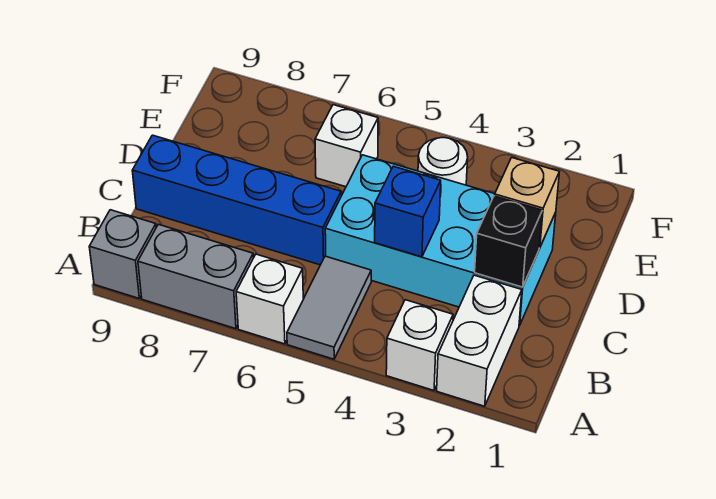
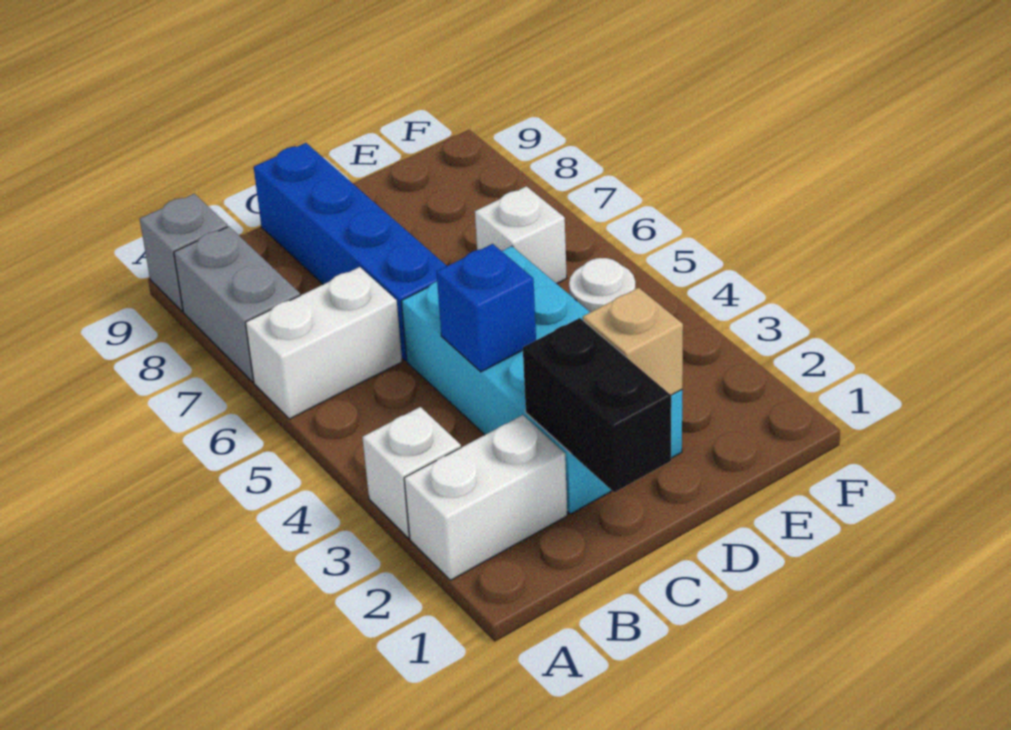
grey 1x2 tile [287,256,371,359] -> none
white 1x1 brick [236,254,303,344] -> white 1x2 brick [245,267,402,419]
black 1x1 brick [475,196,542,287] -> black 1x2 brick [523,318,671,492]

